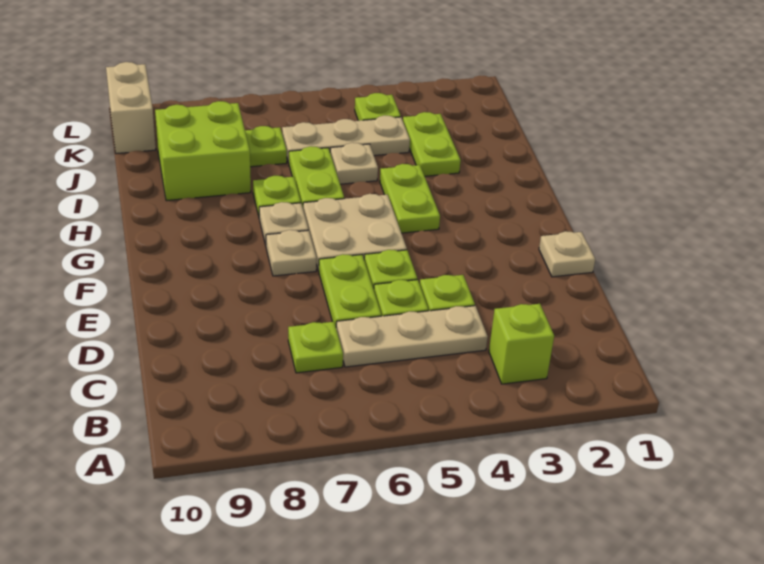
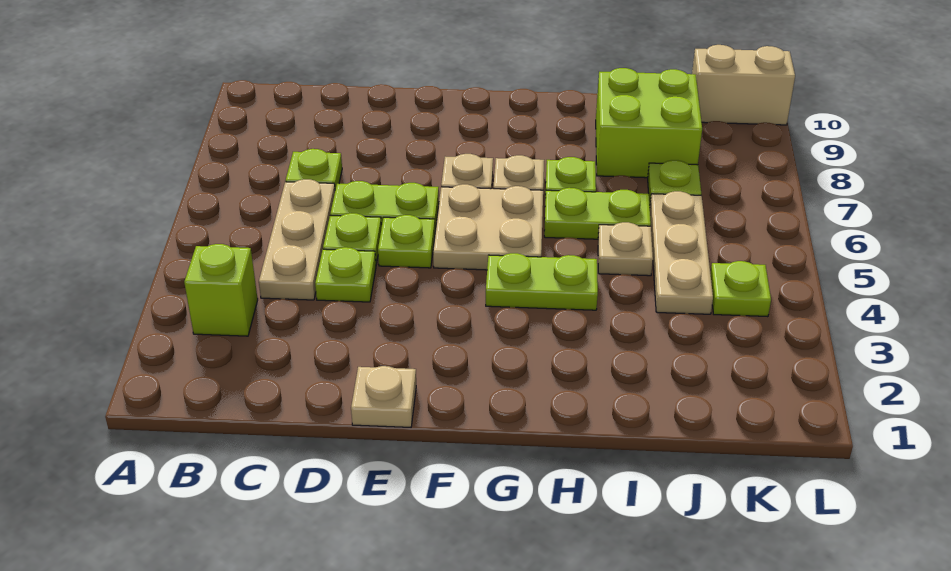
lime 1x2 plate [403,112,461,176] -> none

